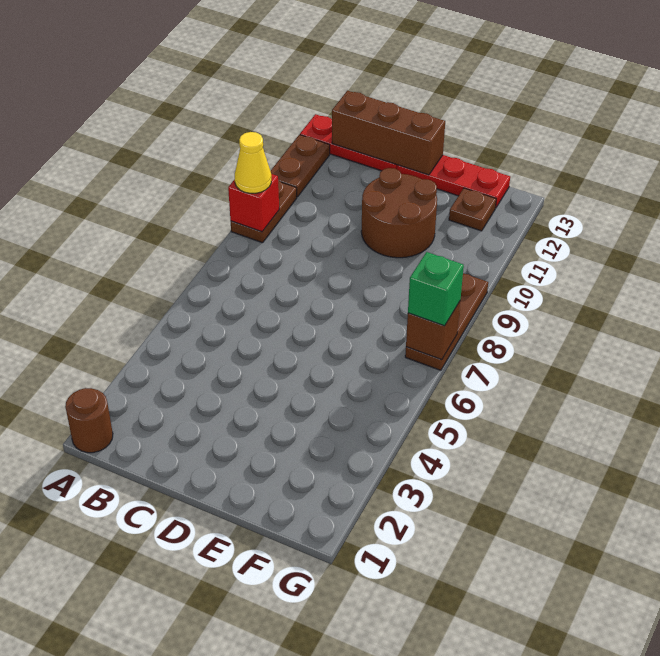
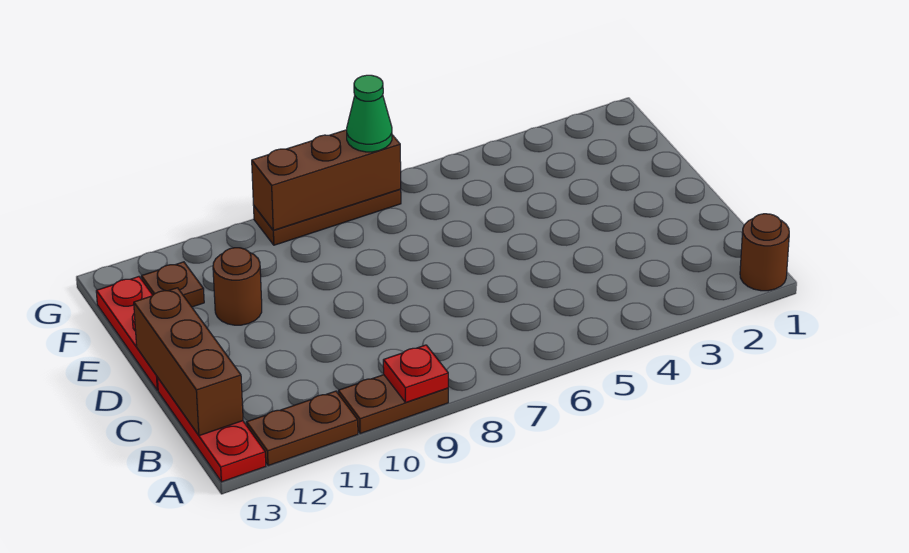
red 1x1 brick [228,174,279,232] -> red 1x1 plate [383,345,448,403]
yellow 1x1 cone [235,132,271,193] -> none
brown 2x2 round brick [361,168,437,258] -> brown 1x1 round brick [213,248,262,325]
brown 1x1 brick [406,302,460,360] -> brown 1x3 brick [252,130,401,230]
green 1x1 brick [408,252,464,326] -> green 1x1 cone [347,75,392,152]

